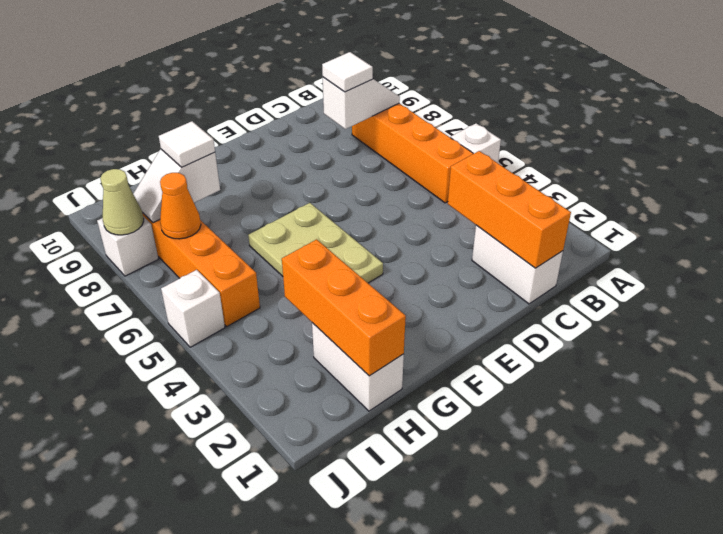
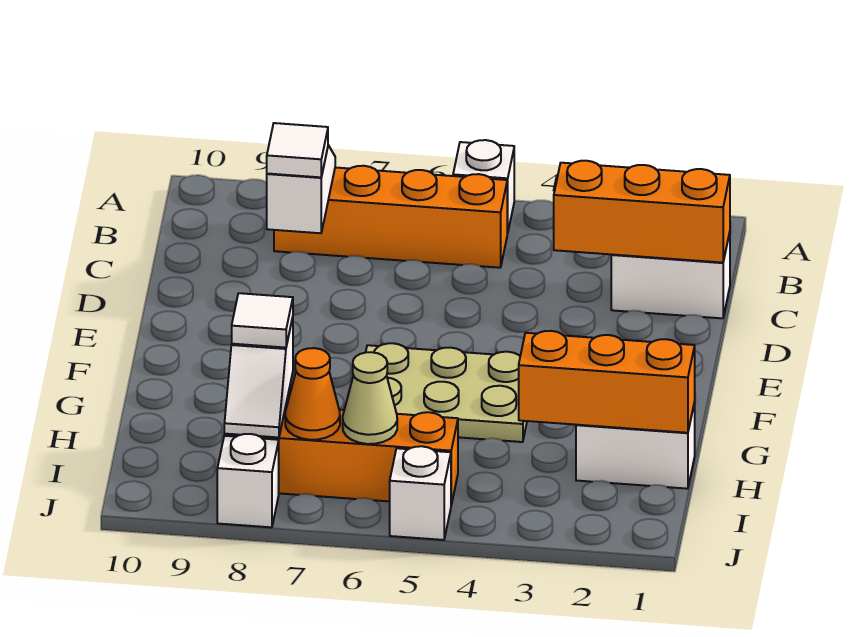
tan 1x1 cone [100,169,144,235] -> tan 1x1 cone moved to [343,352,397,444]

